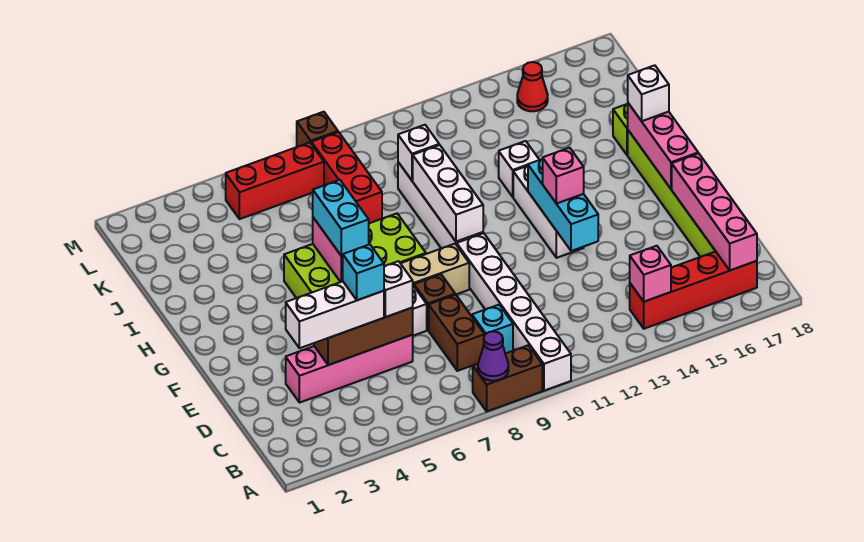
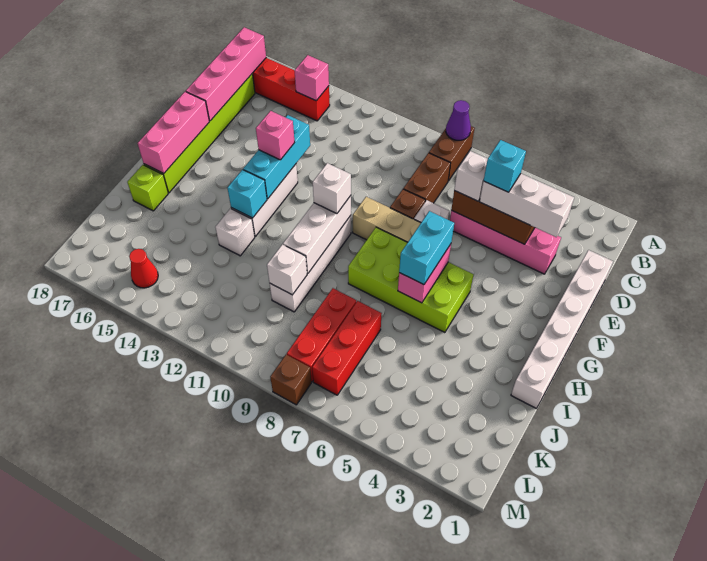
brown 1x2 brick [473,345,542,411] -> brown 1x2 brick turned to [429,127,474,181]
white 1x6 brick [457,233,571,391] -> white 1x6 brick moved to [511,250,613,408]
cyan 1x1 brick [472,305,513,354] -> cyan 1x1 brick moved to [228,170,267,218]
white 1x1 brick [628,65,669,121] -> white 1x1 brick moved to [313,163,351,214]
red 1x3 brick [226,143,324,219] -> red 1x3 brick turned to [312,301,382,395]

